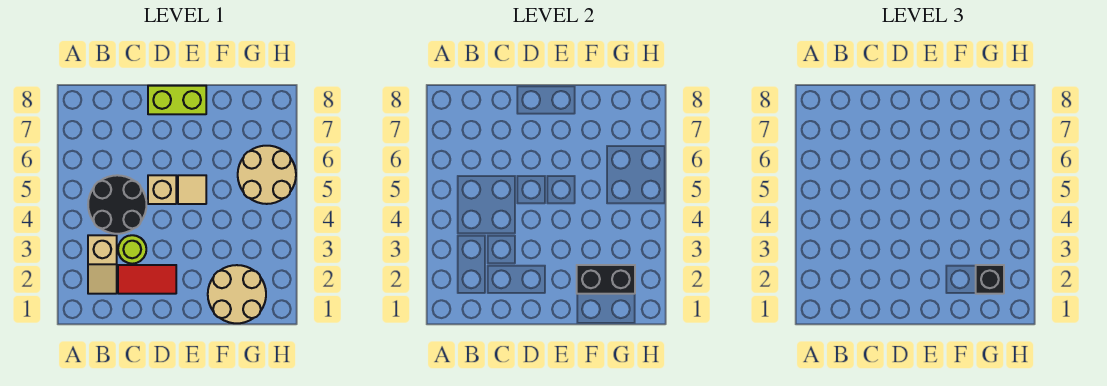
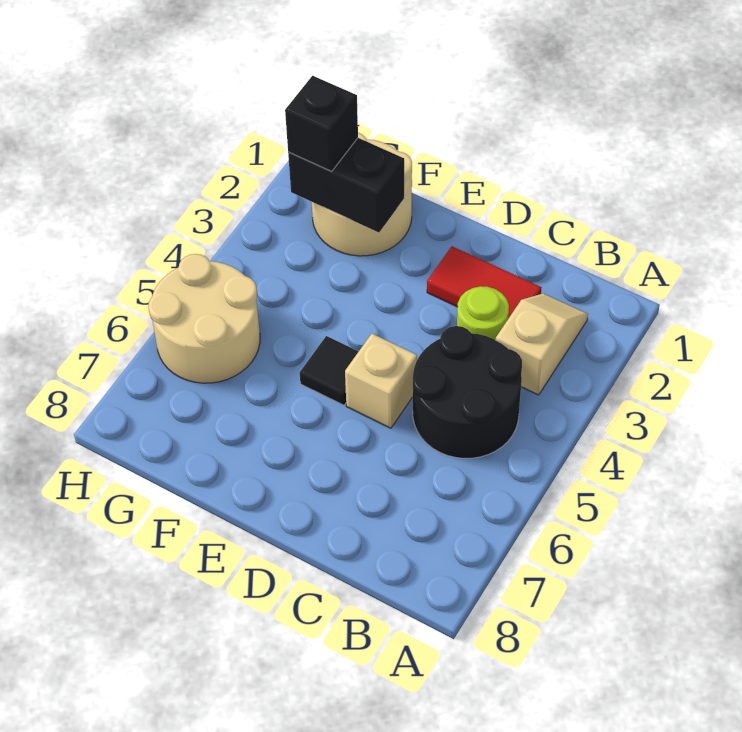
lime 1x2 brick [148,86,206,114] -> none
tan 1x1 tile [178,175,206,204] -> black 1x1 tile [300,336,359,405]

